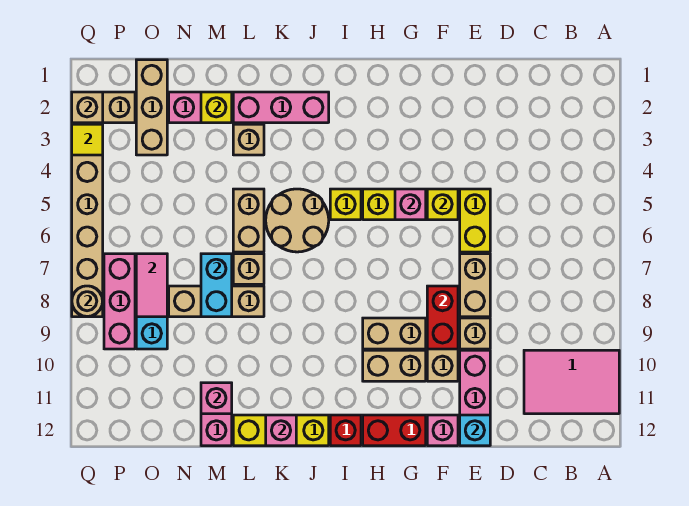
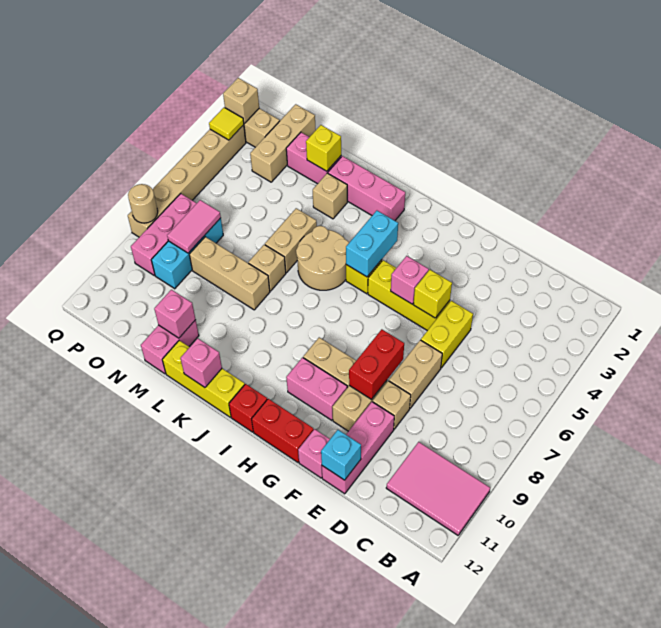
tan 1x2 brick [363,350,426,381] -> pink 1x2 brick [286,358,347,420]
cyan 1x2 brick [201,254,232,317] -> cyan 1x2 brick moved to [346,211,398,277]

